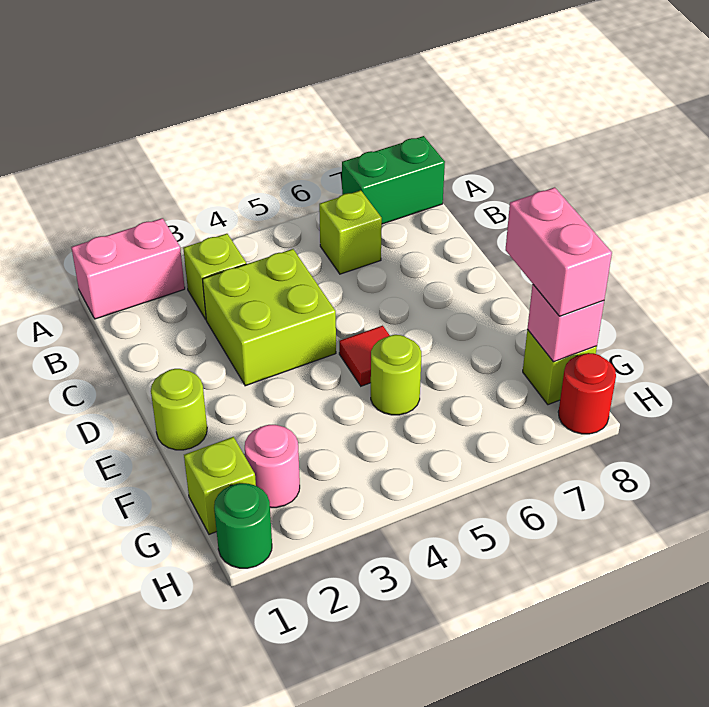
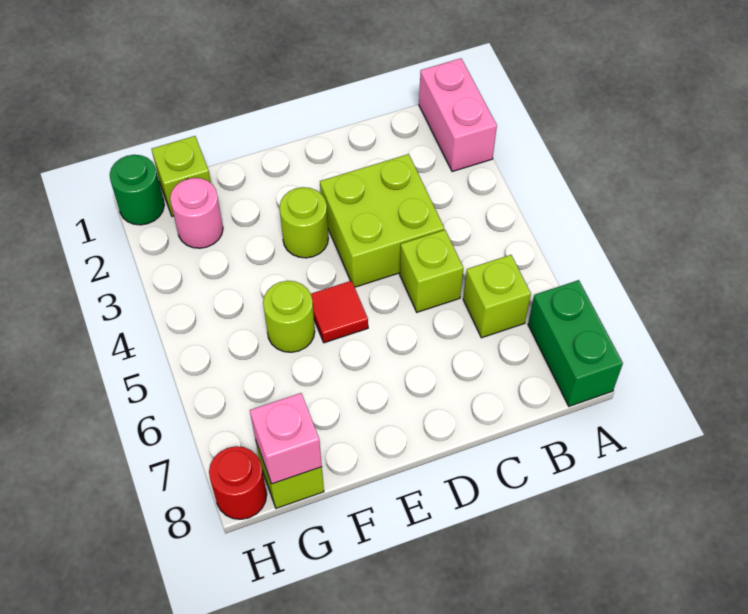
lime 1x1 brick [183,234,246,319] -> lime 1x1 brick moved to [400,230,463,312]
lime 1x1 round brick [151,369,207,450] -> lime 1x1 round brick moved to [280,187,328,258]
pink 1x2 brick [506,187,612,316] -> none

